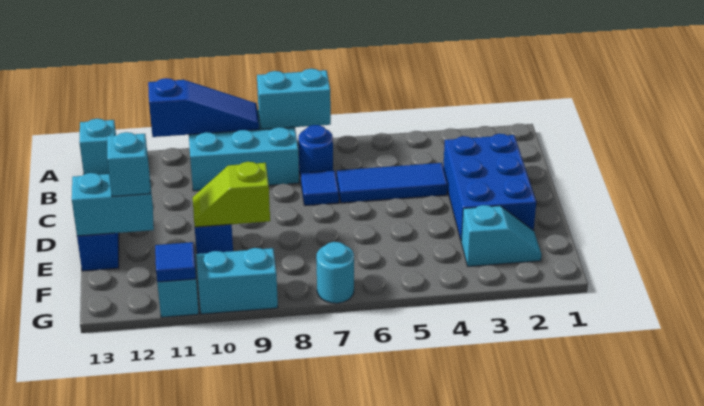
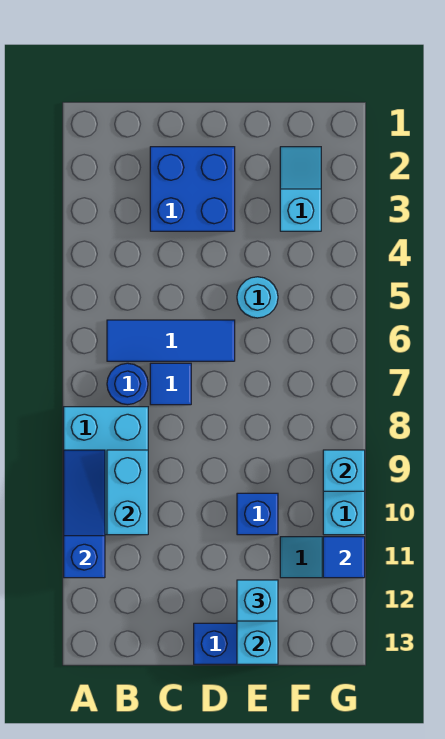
cyan 1x2 brick [257,69,331,130] -> cyan 1x2 brick moved to [107,450,148,535]
cyan 1x1 brick [79,119,116,175] -> cyan 1x1 brick moved to [323,450,365,491]
blue 2x3 brick [443,134,536,240] -> blue 2x2 brick [150,147,235,231]
blue 1x3 tile [337,163,448,203] -> blue 1x3 tile turned to [107,320,235,361]
lime 1x2 slope [193,162,270,227] -> none
cyan 1x1 round brick [316,242,354,303] -> cyan 1x1 round brick moved to [237,277,278,318]

